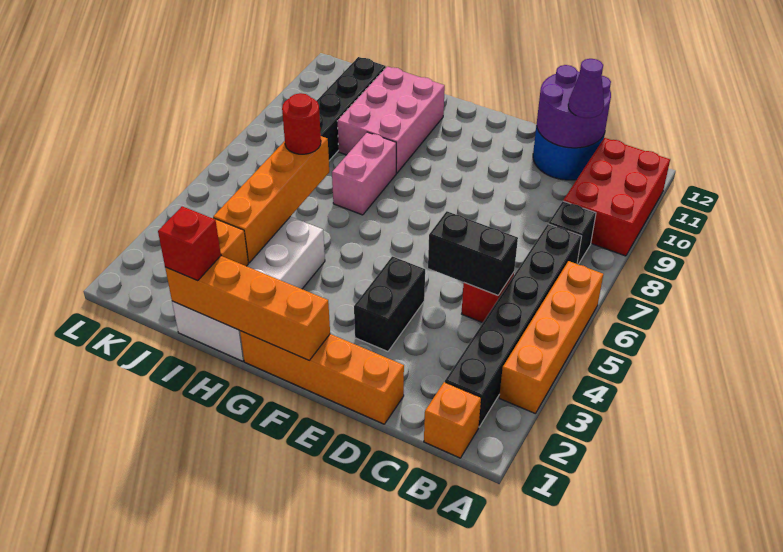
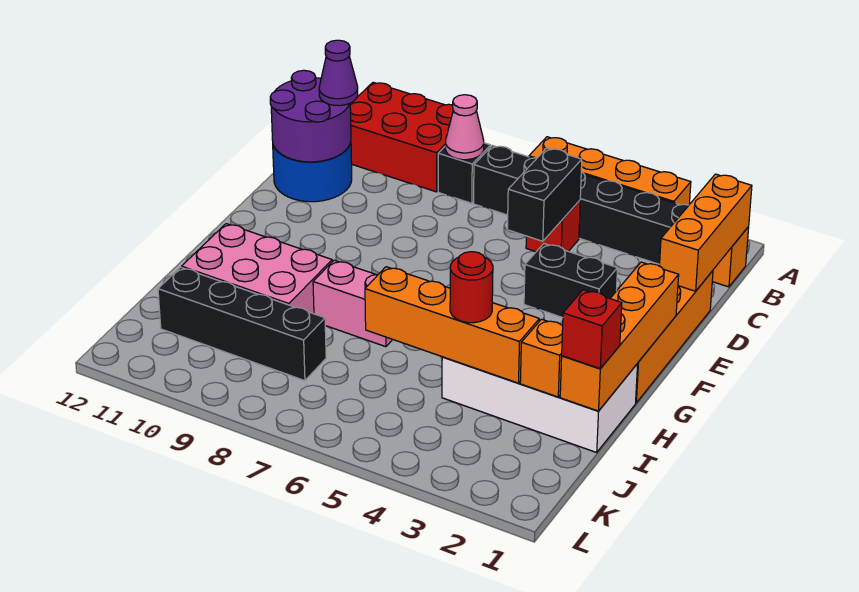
none -> orange 1x3 brick [660,174,752,291]
none -> pink 1x1 cone [445,95,484,160]
red 1x1 round brick [282,93,321,154] -> red 1x1 round brick moved to [450,252,493,323]

